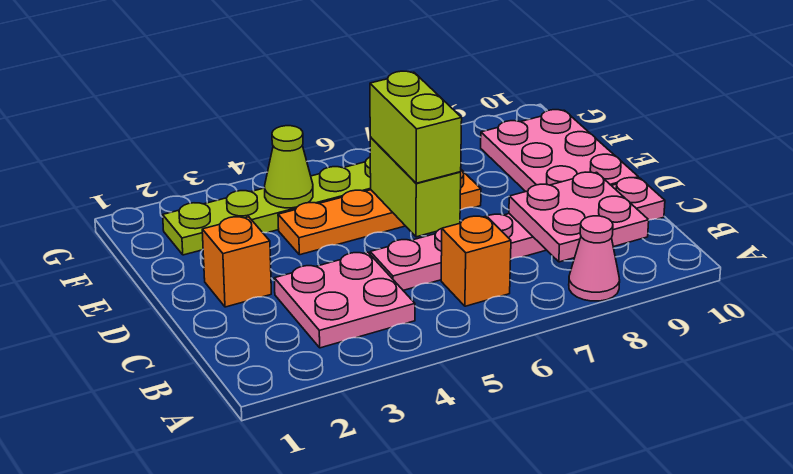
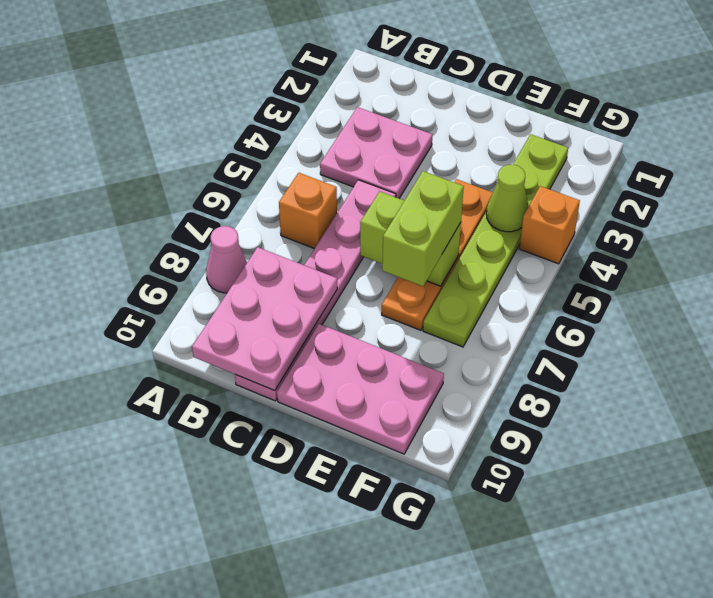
pink 2x2 plate [509,172,649,262] -> pink 2x3 plate [192,247,337,391]
orange 1x1 brick [202,217,271,307] -> orange 1x1 brick moved to [519,186,580,264]
lime 1x2 brick [370,71,462,183] -> lime 1x2 brick turned to [382,171,464,286]

